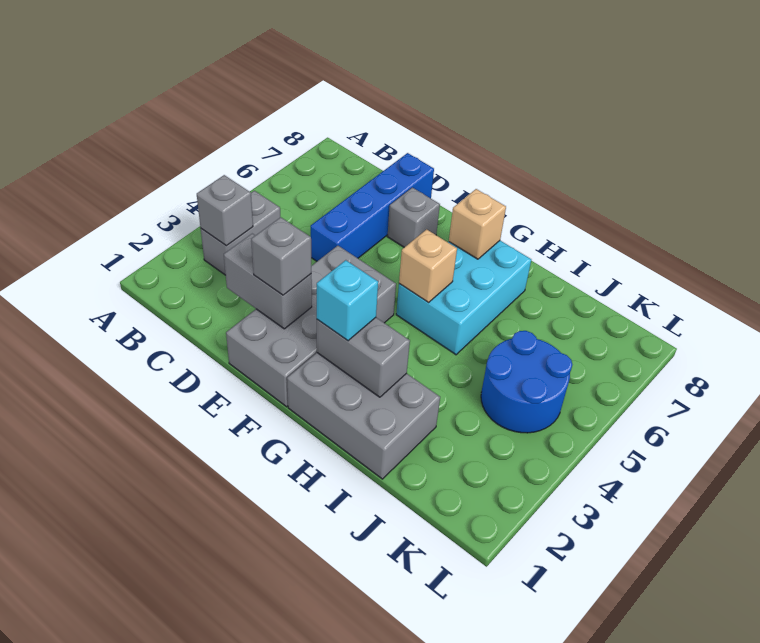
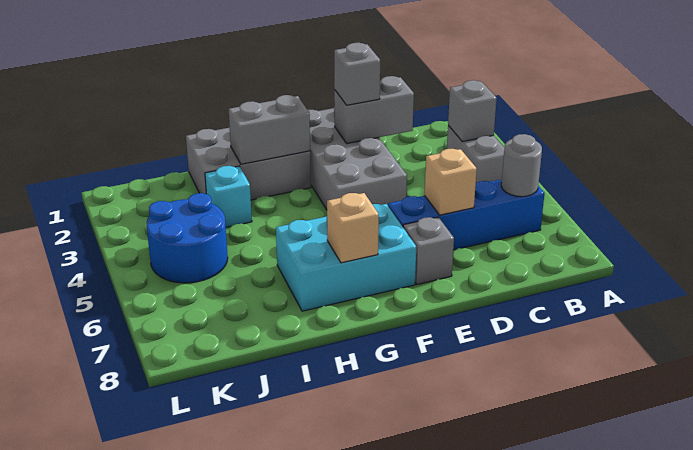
none -> grey 1x1 round brick [501,134,542,197]
blue 1x4 brick [311,153,434,261] -> blue 1x4 brick turned to [388,179,544,250]
cyan 1x1 brick [317,260,378,341] -> cyan 1x1 brick moved to [205,166,252,227]
cyan 2x3 brick [396,241,531,355] -> cyan 2x3 brick turned to [276,204,416,311]
tan 1x1 brick [399,229,457,303] -> tan 1x1 brick moved to [425,149,477,215]

